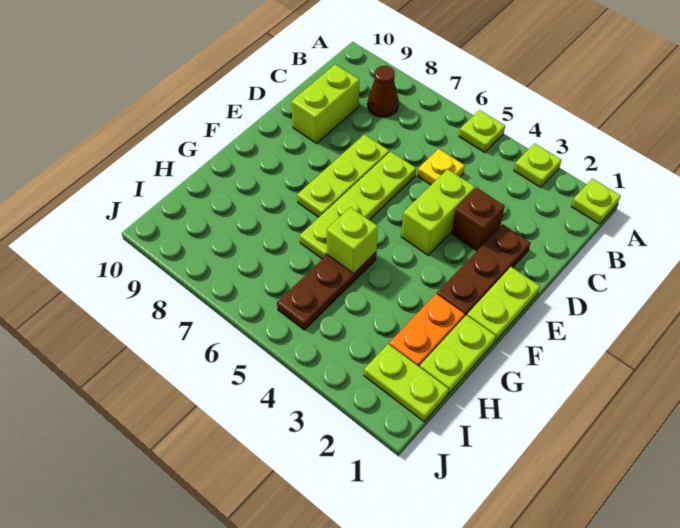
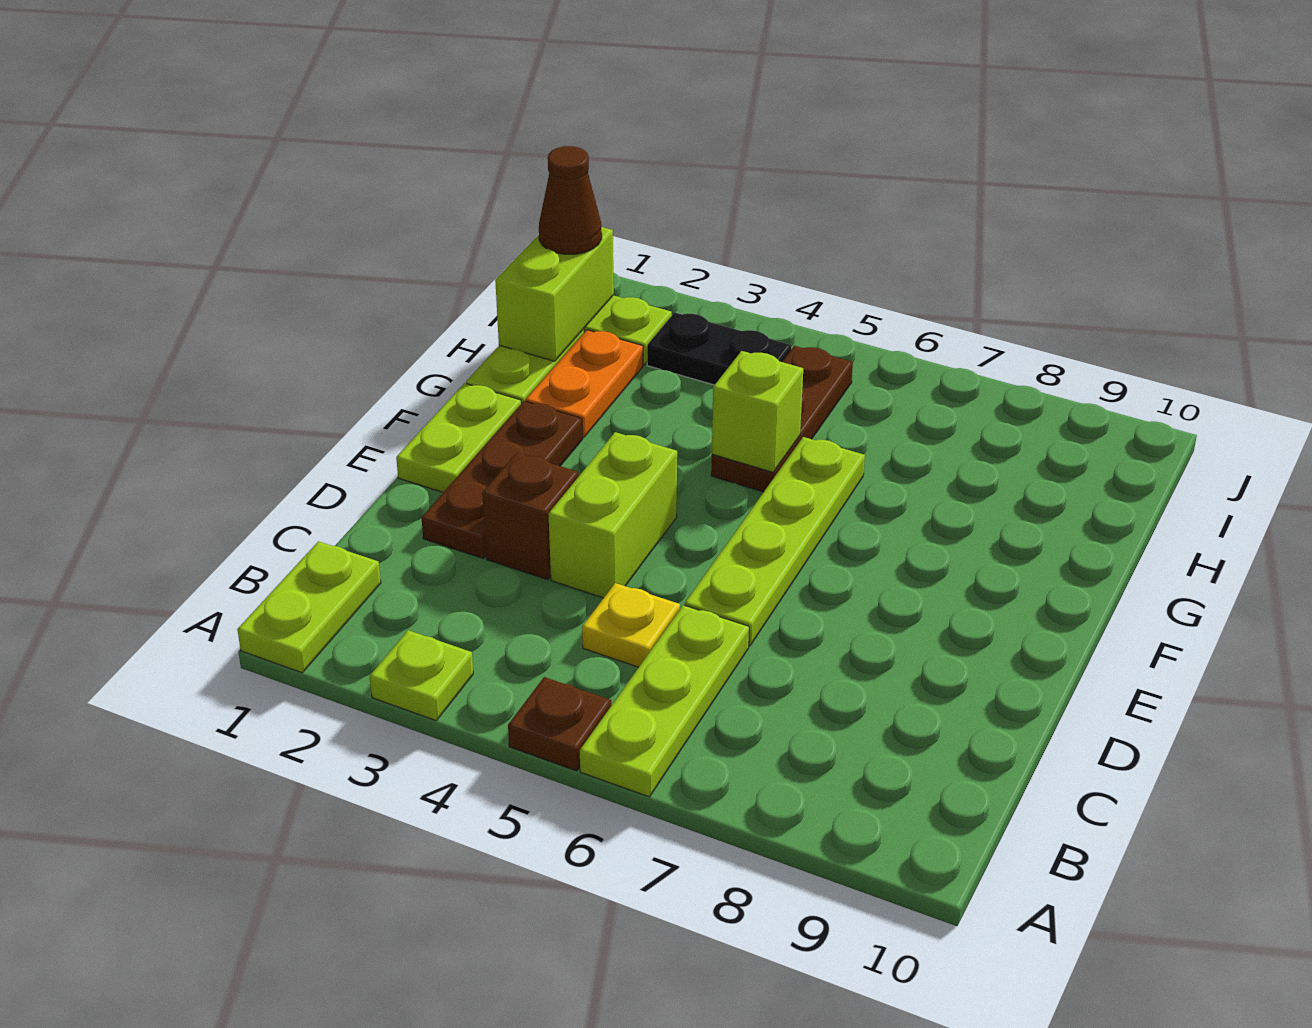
lime 1x1 plate [571,178,620,224] -> lime 1x2 plate [237,541,381,673]
lime 1x1 plate [459,110,505,153] -> brown 1x1 plate [508,677,611,771]
brown 1x1 cone [367,66,399,117] -> brown 1x1 cone moved to [539,146,602,254]
lime 1x2 brick [291,64,359,143] -> lime 1x2 brick moved to [495,227,614,361]
lime 1x3 plate [297,134,389,217] -> lime 1x3 plate moved to [580,605,749,797]
none -> black 1x2 plate [647,313,791,385]

